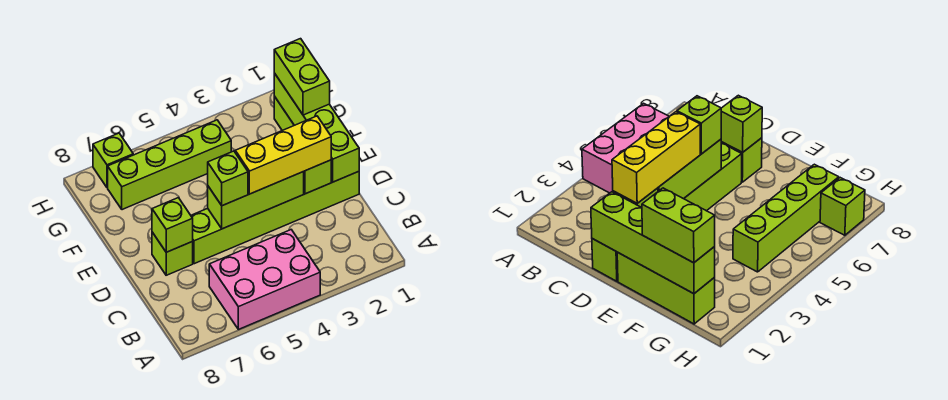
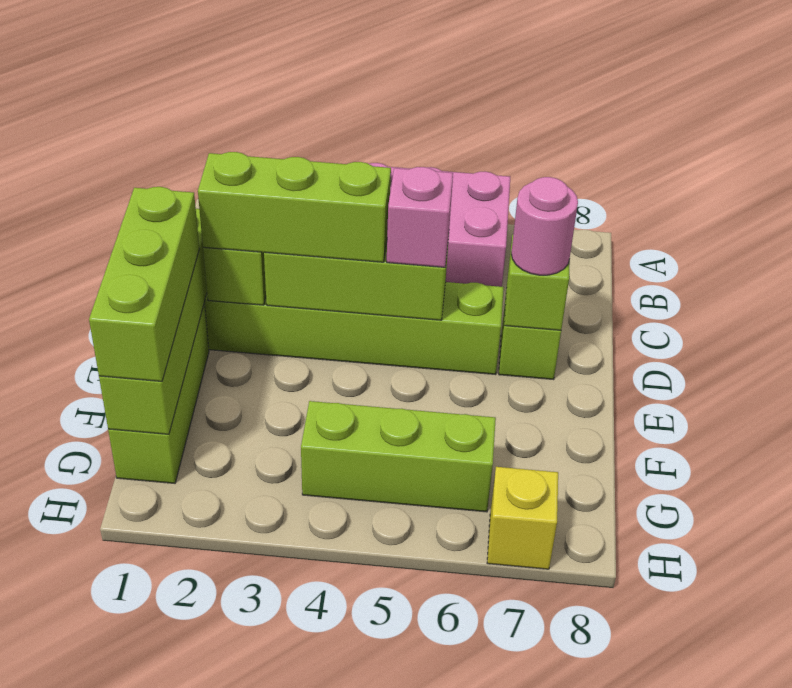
yellow 1x3 brick [235,116,331,194] -> lime 1x3 brick [198,152,391,262]
lime 1x1 brick [208,151,248,206] -> pink 1x1 brick [387,167,453,267]
none -> pink 1x1 round brick [511,177,578,275]
lime 1x2 brick [274,39,330,115] -> lime 1x3 brick [89,187,199,381]
lime 1x4 brick [108,120,231,210] -> lime 1x3 brick [301,401,496,512]
lime 1x1 brick [93,133,133,188] -> yellow 1x1 brick [487,467,558,569]

